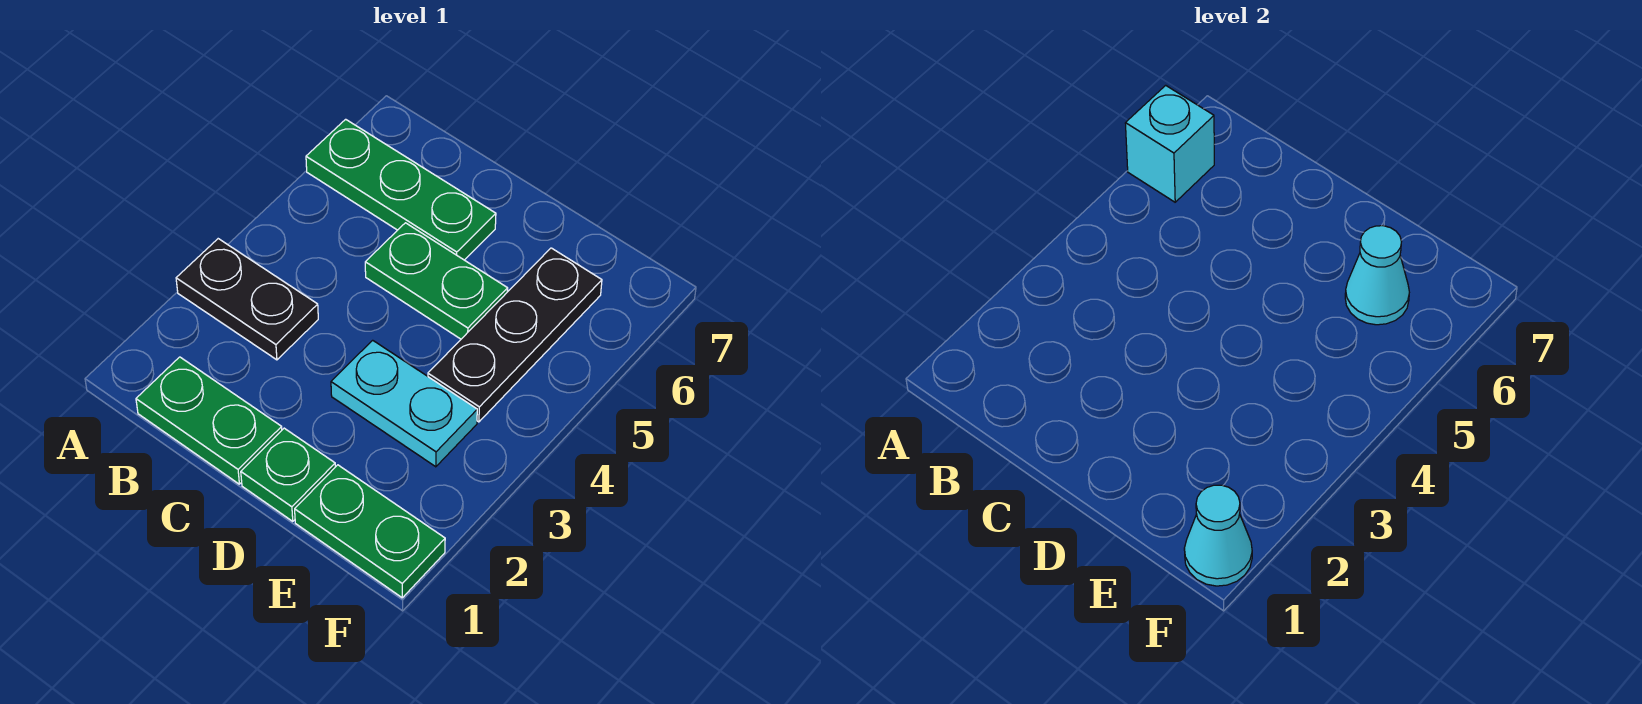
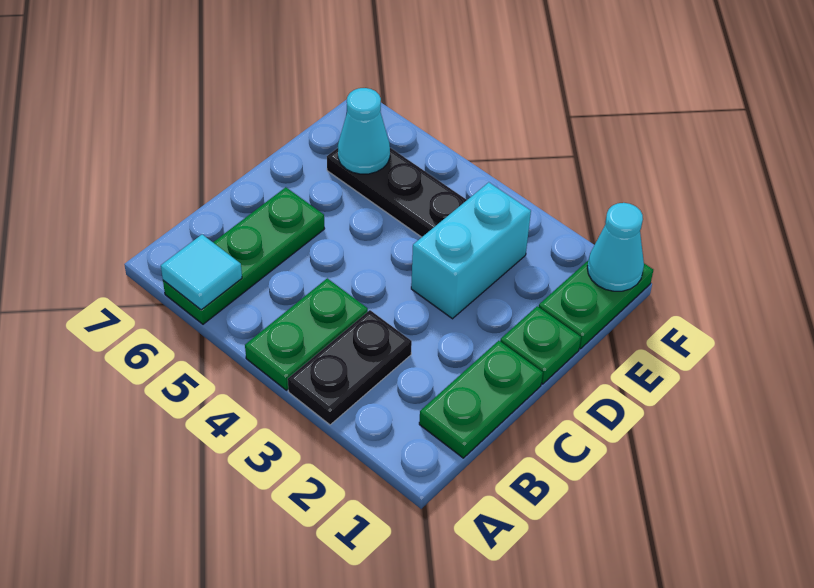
cyan 1x1 brick [1125,85,1214,202] -> cyan 1x1 tile [161,234,242,310]
green 1x2 plate [365,223,508,339] -> green 1x2 plate moved to [245,278,368,390]
cyan 1x2 plate [331,340,477,467] -> cyan 1x2 brick [411,182,531,319]

